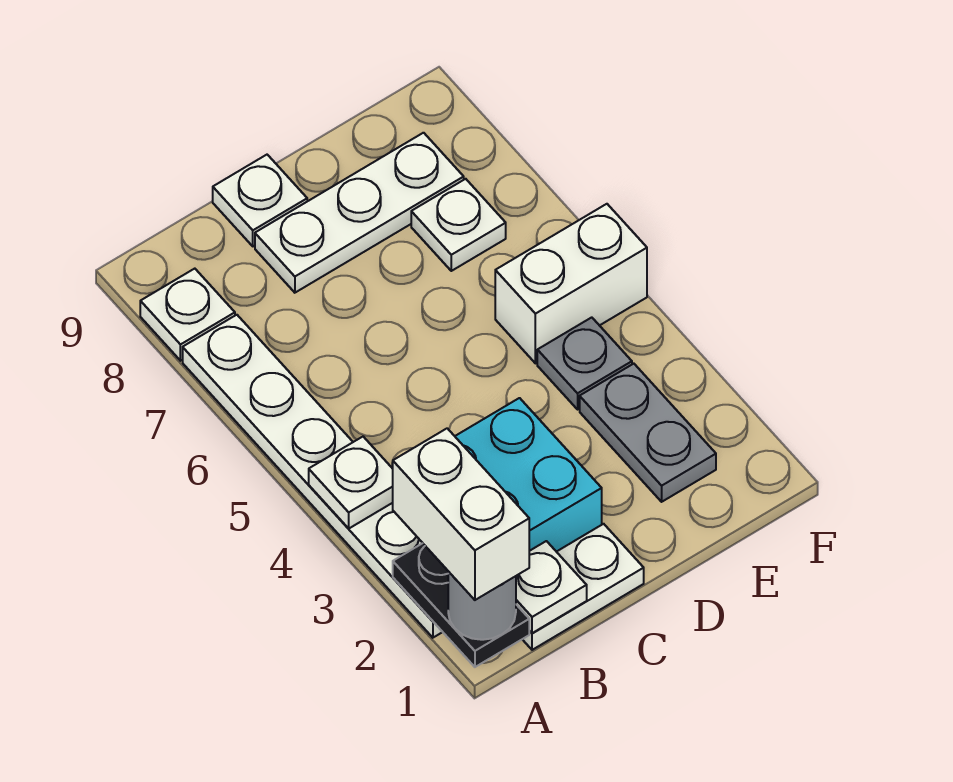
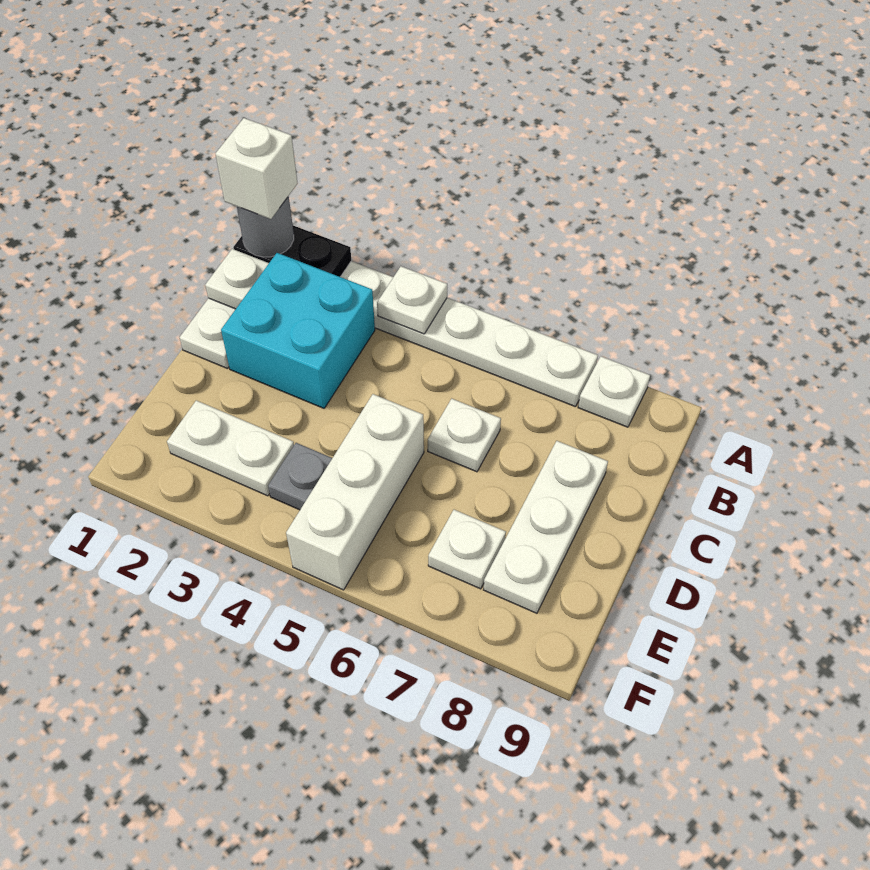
white 1x2 brick [392,428,529,600] -> white 1x1 brick [215,118,298,219]
white 1x1 plate [213,155,307,246] -> white 1x1 plate moved to [428,399,501,472]
grey 1x2 plate [580,364,716,502] -> white 1x2 plate [167,400,294,496]
white 1x2 brick [495,204,647,363] -> white 1x3 brick [286,394,424,590]

